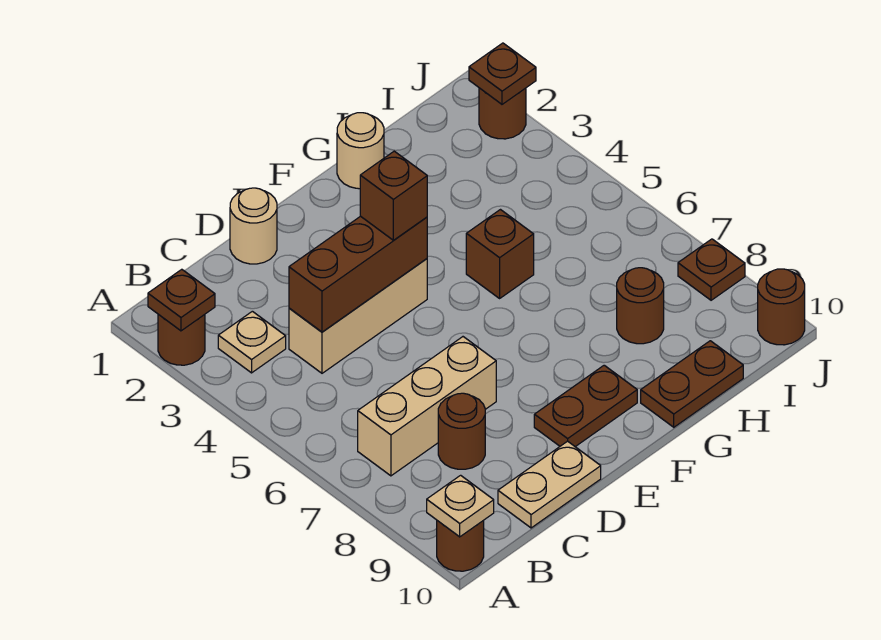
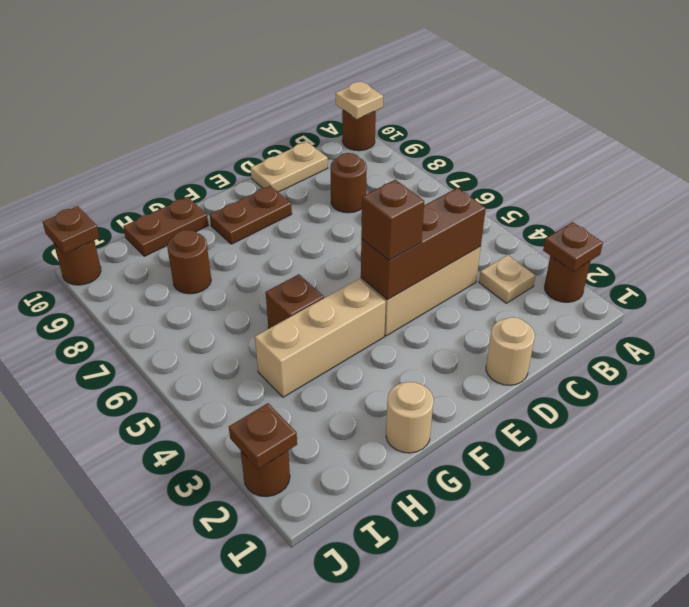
tan 1x3 brick [358,337,496,476] -> tan 1x3 brick moved to [255,279,386,397]
brown 1x1 plate [678,239,745,300] -> brown 1x1 plate moved to [43,206,100,254]

